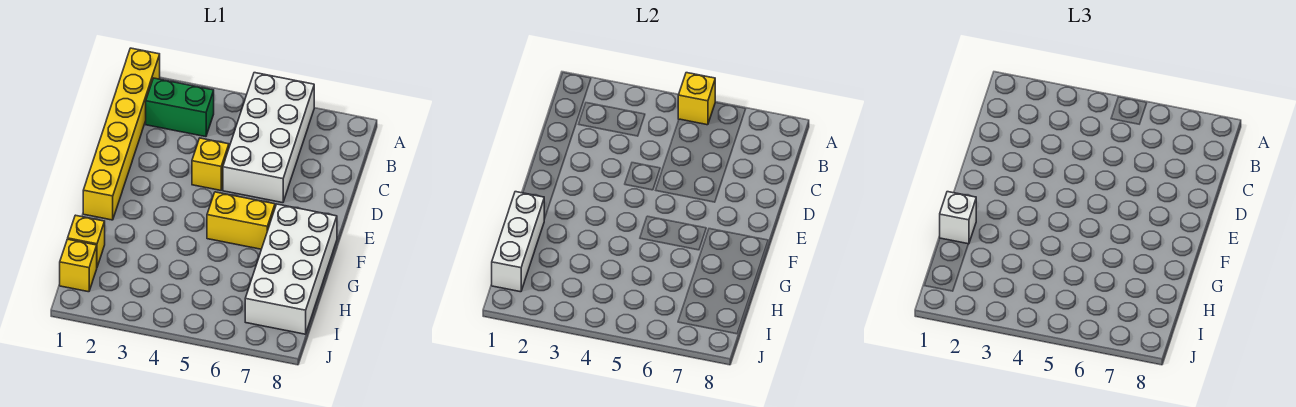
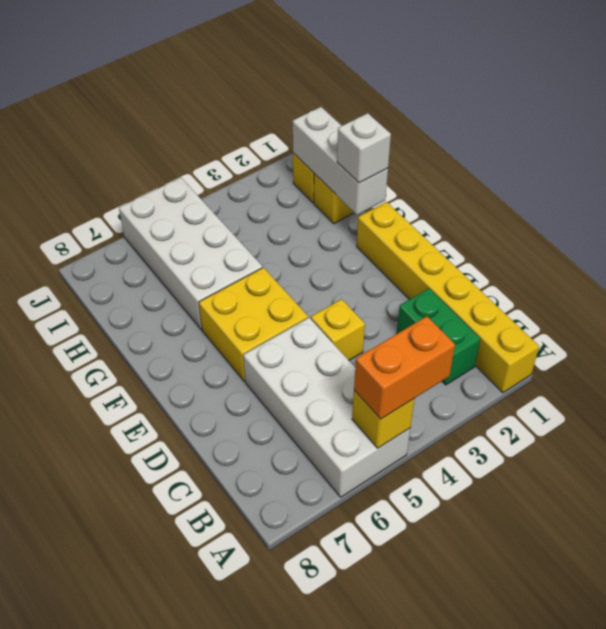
none -> orange 1x2 brick [354,316,455,419]
green 1x2 brick [146,78,214,137] -> green 1x2 brick turned to [397,289,480,385]
yellow 1x2 brick [207,192,275,249] -> yellow 2x2 brick [199,268,308,381]
white 2x4 brick [245,204,337,334] -> white 2x4 brick moved to [119,178,262,330]

